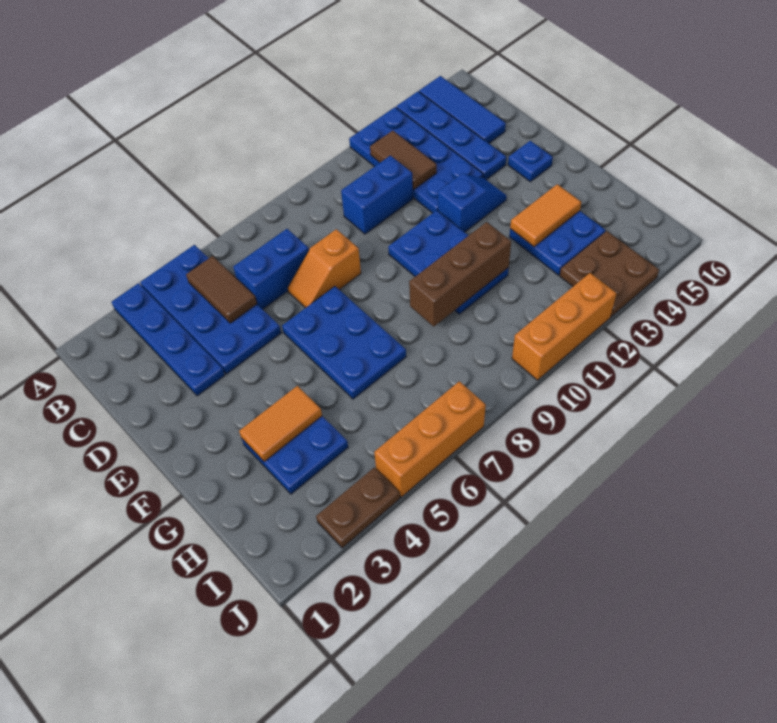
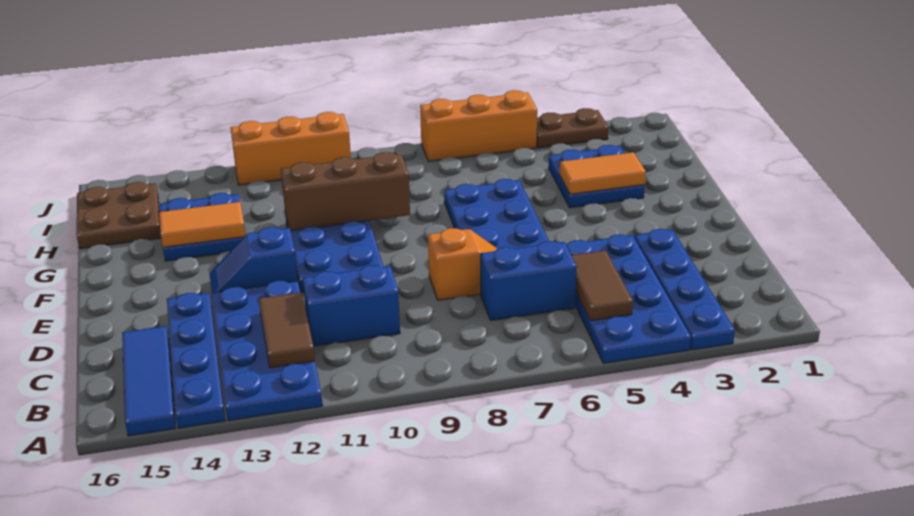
blue 1x1 plate [508,141,553,182] -> none
brown 2x2 plate [560,231,659,317] -> brown 2x2 plate moved to [77,182,161,249]

